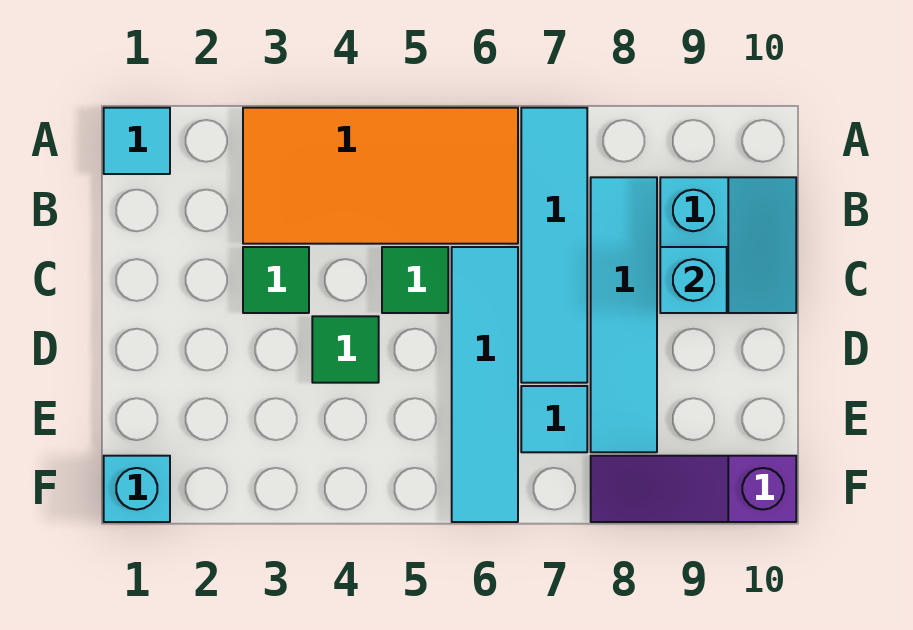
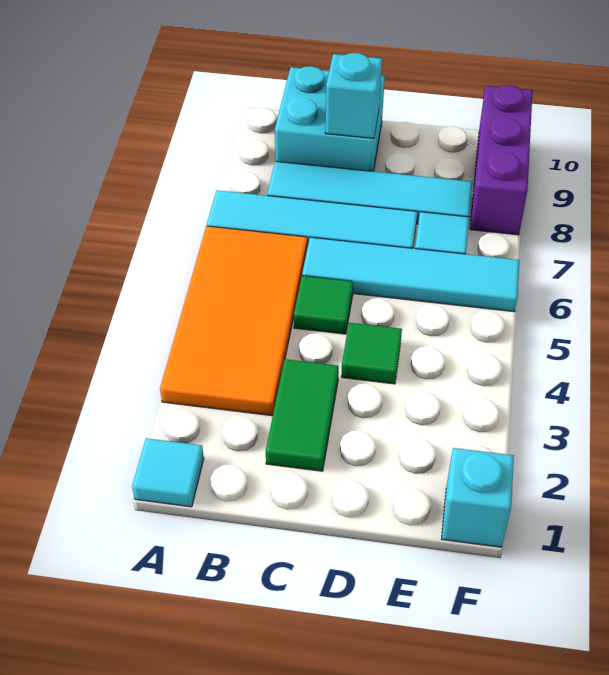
cyan 2x2 slope [660,177,796,313] -> cyan 2x2 brick [275,66,385,171]
green 1x1 tile [243,247,309,313] -> green 1x2 tile [266,359,339,471]
purple 1x3 slope [591,456,796,522] -> purple 1x3 brick [470,85,533,235]

